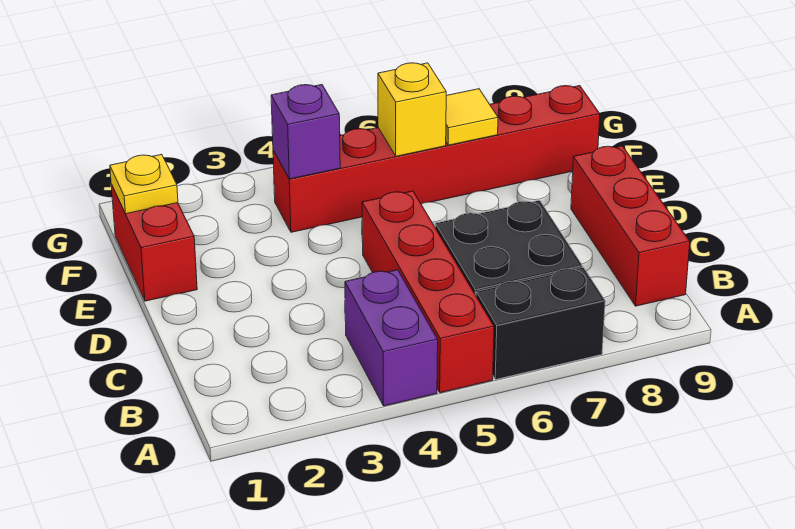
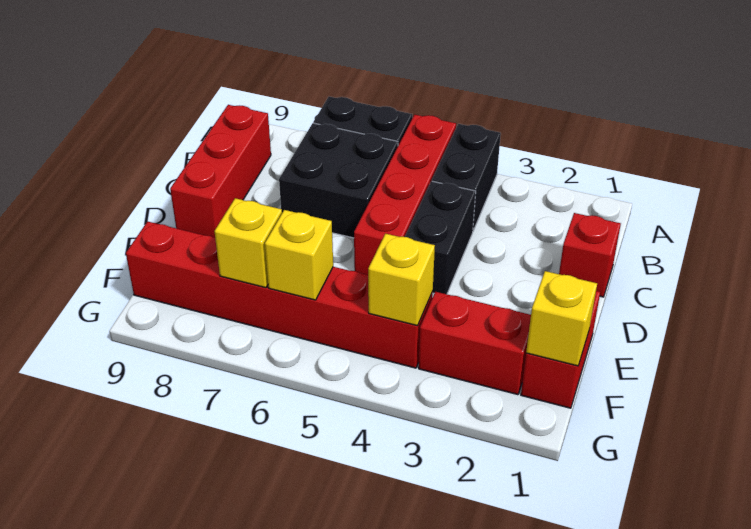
purple 1x2 brick [345,270,438,406] -> black 1x2 brick [432,124,501,231]
none -> red 1x1 brick [559,213,621,297]
none -> black 1x2 brick [405,181,476,294]
yellow 1x1 plate [110,154,178,214] -> yellow 1x1 brick [526,271,597,366]
none -> red 1x2 brick [419,292,531,395]
purple 1x1 brick [271,85,340,179] -> yellow 1x1 brick [368,234,435,326]
yellow 1x1 tile [446,89,498,145] -> yellow 1x1 brick [214,198,282,288]

